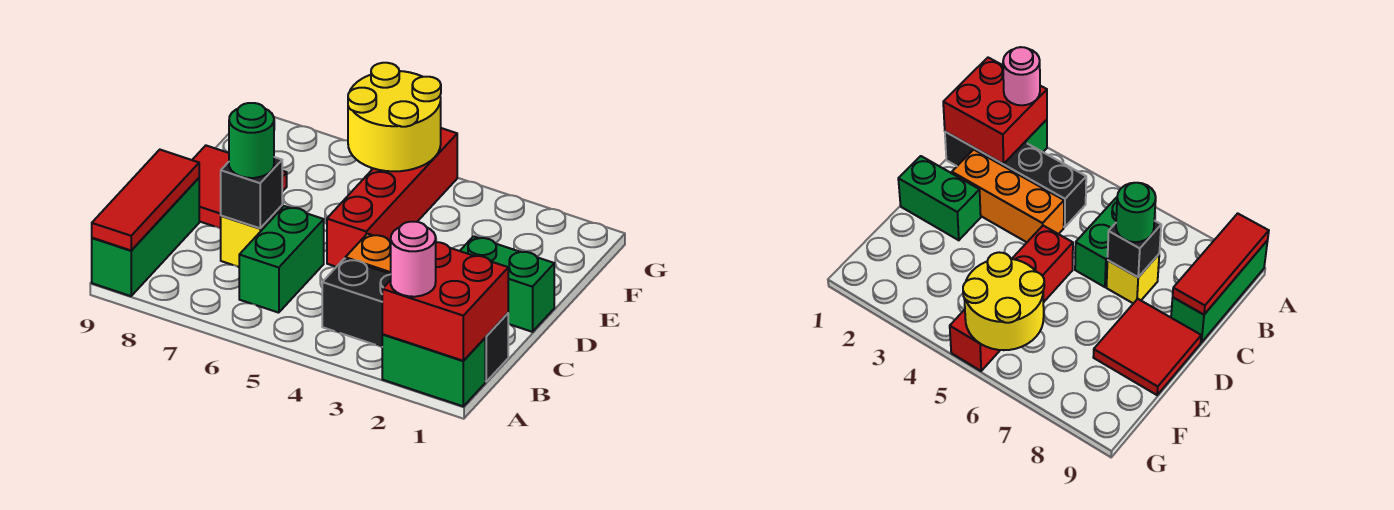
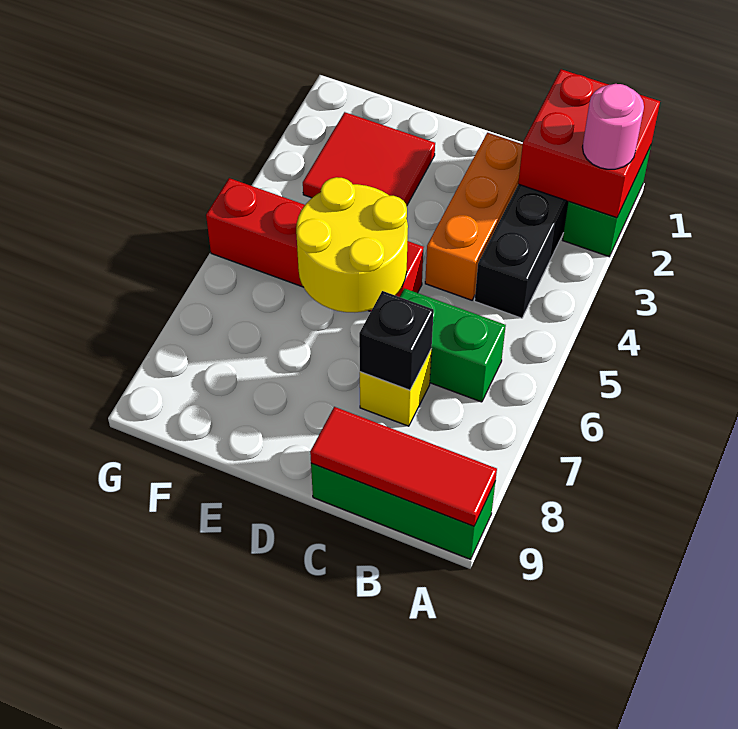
green 1x1 round brick [229,103,274,178] -> none
green 1x2 brick [460,236,554,332] -> none
red 2x2 tile [193,146,287,228] -> red 2x2 tile moved to [303,112,435,206]
yellow 2x2 round brick [348,63,441,171] -> yellow 2x2 round brick moved to [296,177,408,312]

